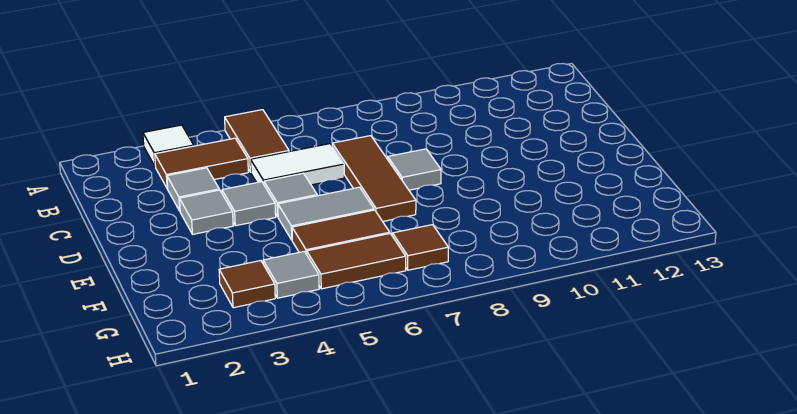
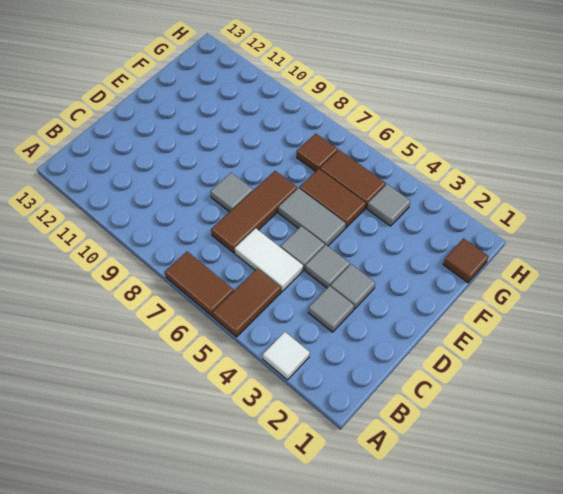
brown 1x2 tile [155,138,248,189] -> brown 1x2 tile moved to [165,252,234,316]
brown 1x1 tile [219,261,275,308] -> brown 1x1 tile moved to [443,238,489,283]

